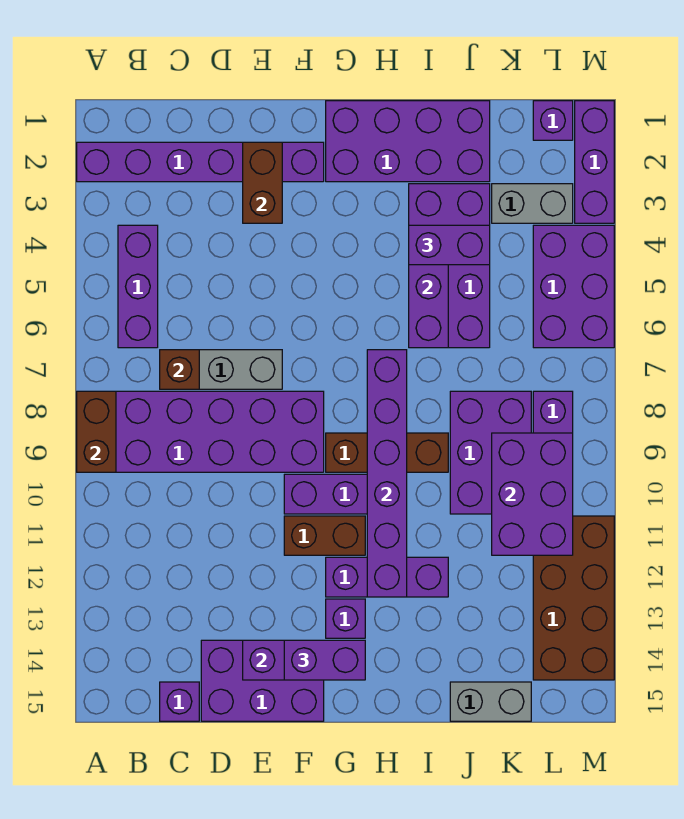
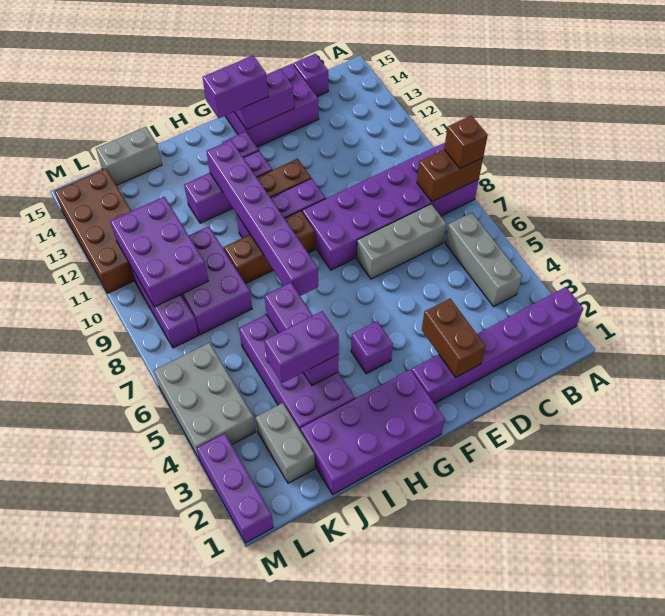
brown 1x2 brick [77,391,116,472] -> brown 1x2 brick turned to [417,150,483,202]
purple 1x3 brick [118,225,158,348] -> grey 1x3 brick [445,213,522,307]
brown 1x1 brick [160,350,199,389] -> brown 1x1 brick moved to [444,115,488,168]
grey 1x2 brick [492,184,573,223] -> grey 1x2 brick turned to [256,403,315,483]
purple 1x1 brick [533,101,573,140] -> purple 1x1 brick moved to [351,321,393,374]
purple 2x3 brick [533,225,614,348] -> grey 2x3 brick [154,343,256,460]

